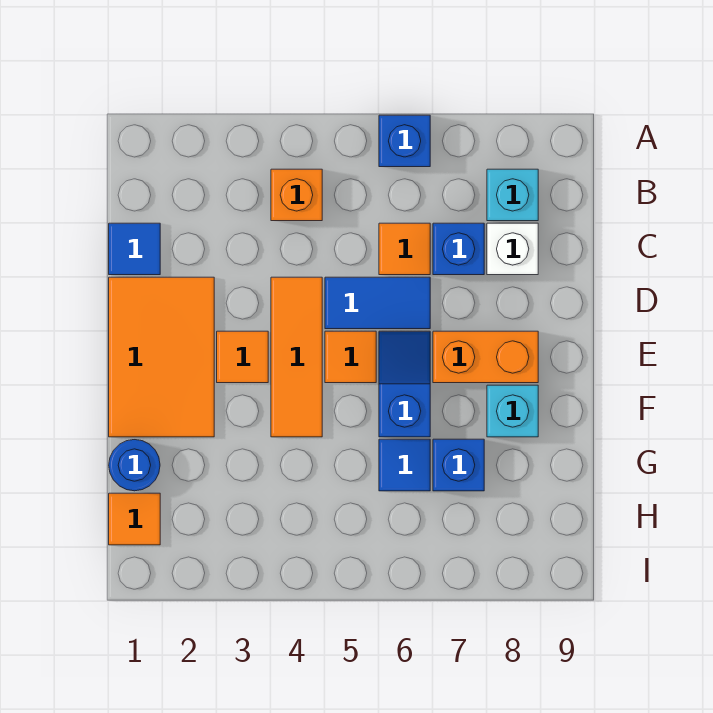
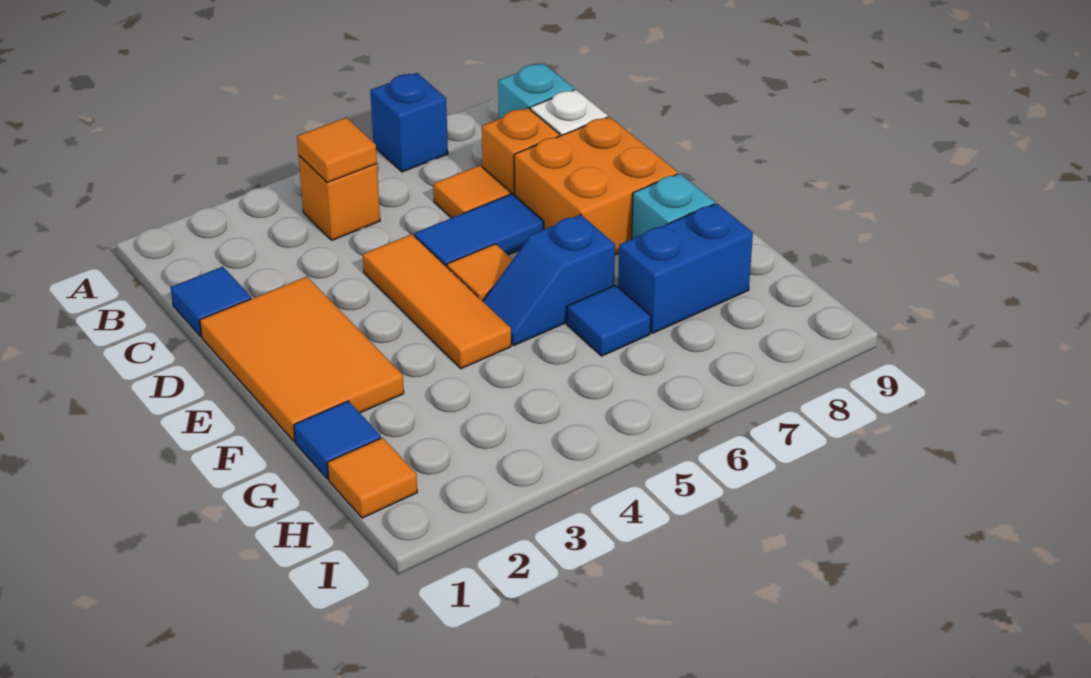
blue 1x1 brick [433,223,484,275] -> orange 1x1 brick [482,108,560,195]
orange 1x1 tile [217,331,268,383] -> orange 1x1 tile moved to [297,117,377,183]
blue 1x2 slope [379,331,430,437] -> blue 1x2 slope turned to [483,215,615,345]
orange 1x2 brick [433,331,538,383] -> orange 2x2 brick [514,117,678,255]
blue 1x1 round brick [109,440,160,491] -> blue 1x1 tile [294,401,381,479]
blue 1x1 brick [433,439,484,491] -> blue 1x2 brick [618,203,753,333]

